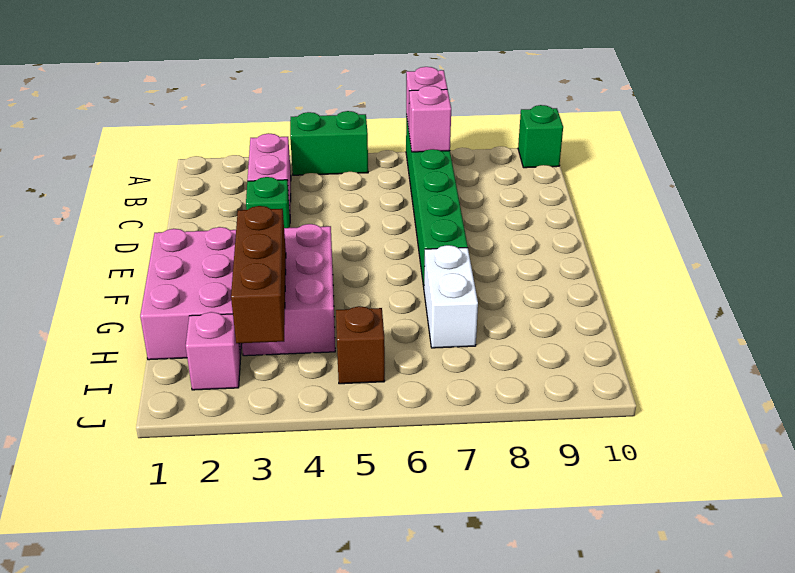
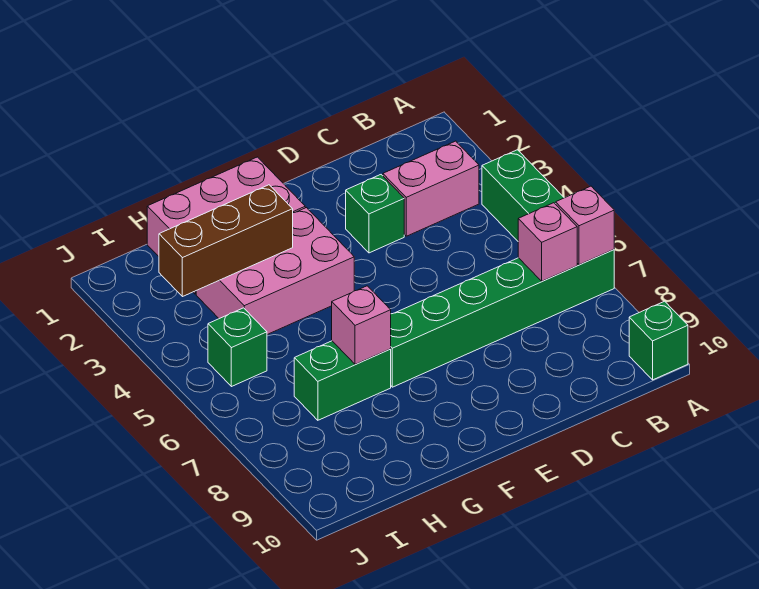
white 1x2 brick [424,245,478,348] -> green 1x2 brick [294,341,391,420]
pink 1x1 brick [186,312,241,390] -> pink 1x1 brick moved to [332,286,391,365]
brown 1x1 brick [336,306,385,384] -> green 1x1 brick [208,308,267,387]

